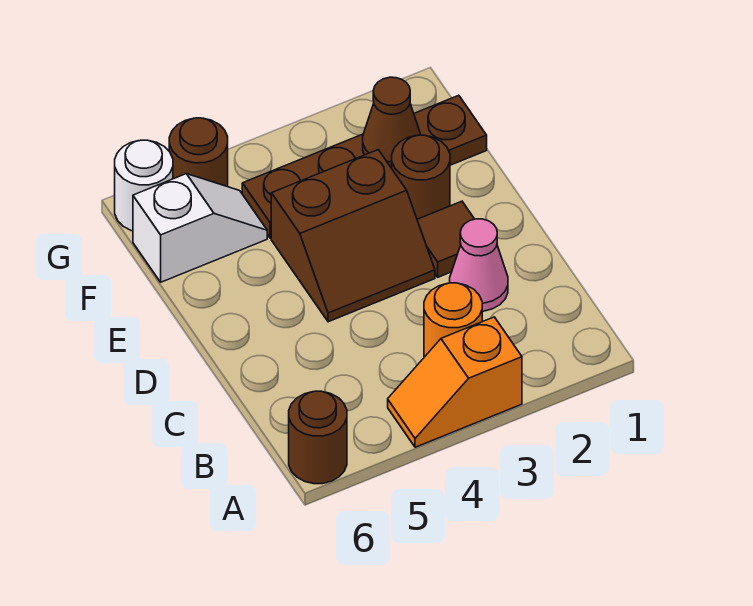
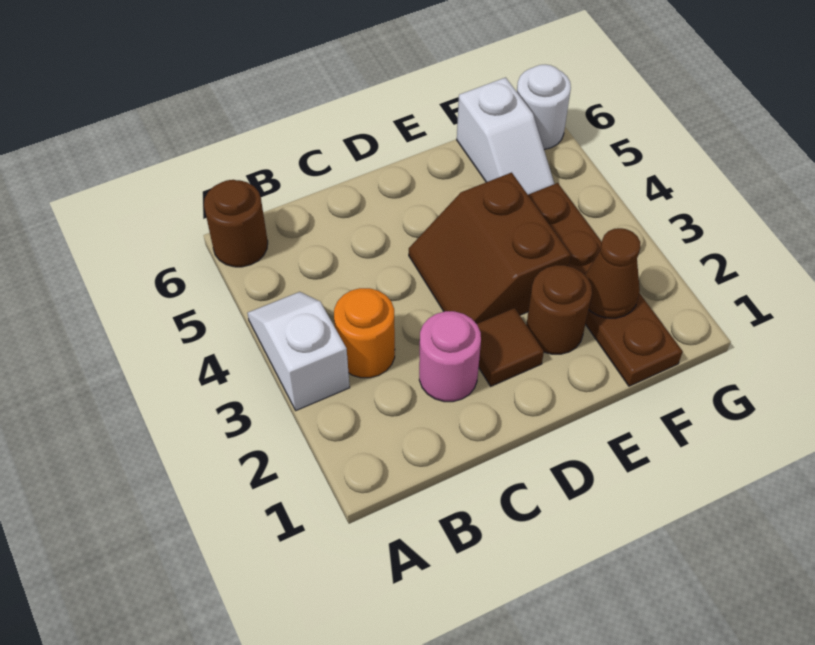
orange 1x2 slope [388,317,522,447] -> white 1x2 slope [247,292,350,410]
pink 1x1 cone [450,219,508,311] -> pink 1x1 round brick [419,311,481,402]
brown 1x1 round brick [169,118,228,187] -> none

